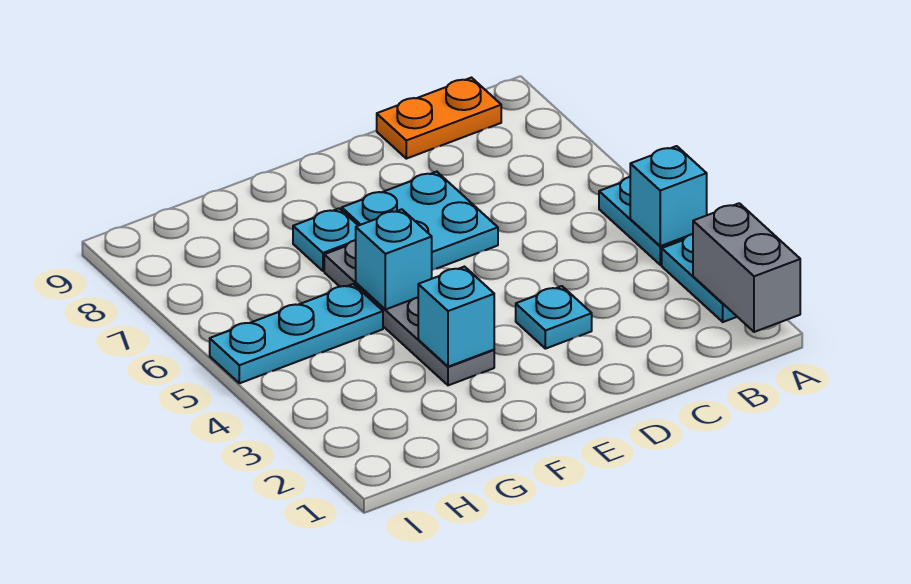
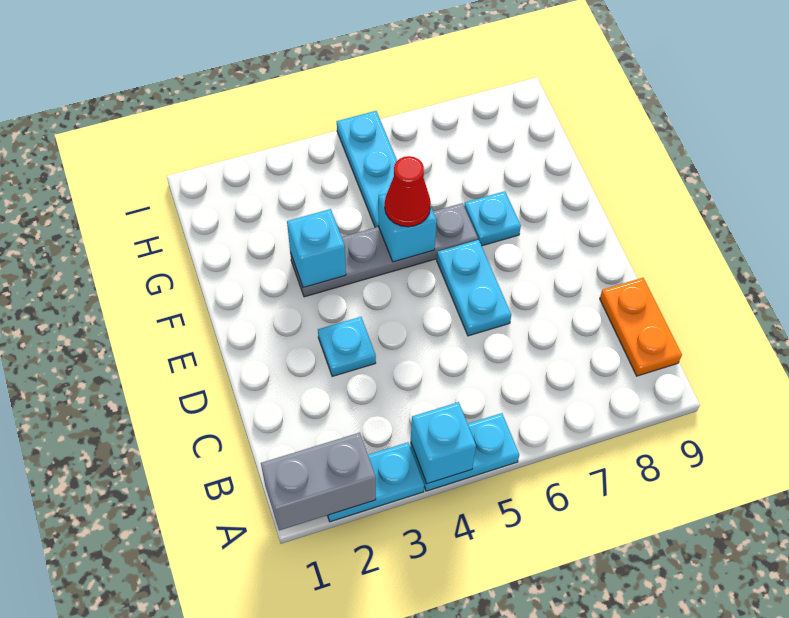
cyan 2x2 plate [342,172,498,270] -> cyan 1x2 plate [437,240,511,336]
none -> red 1x1 cone [385,156,431,227]

